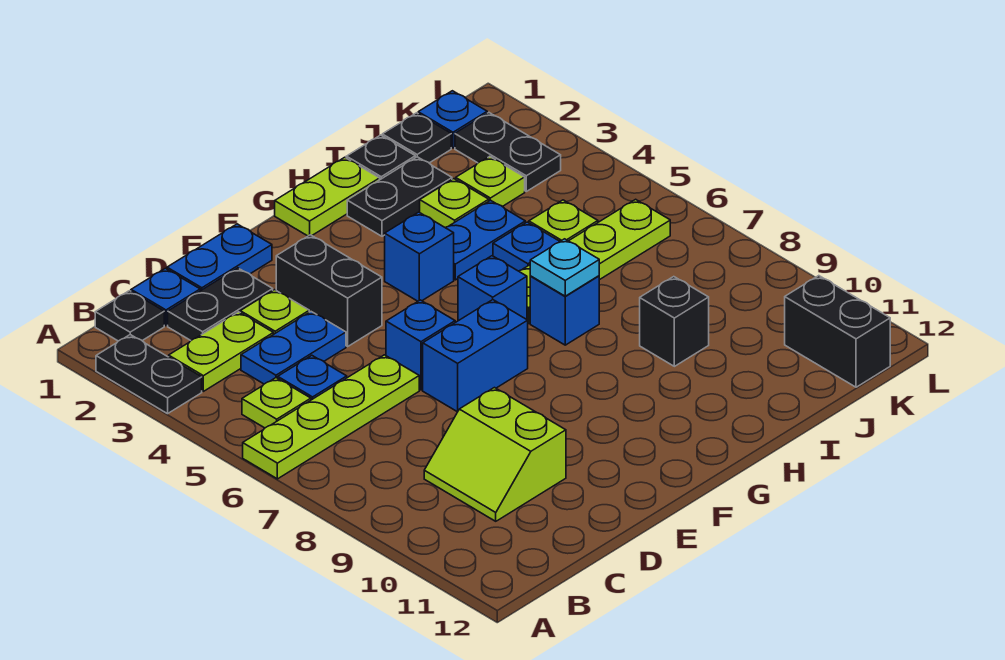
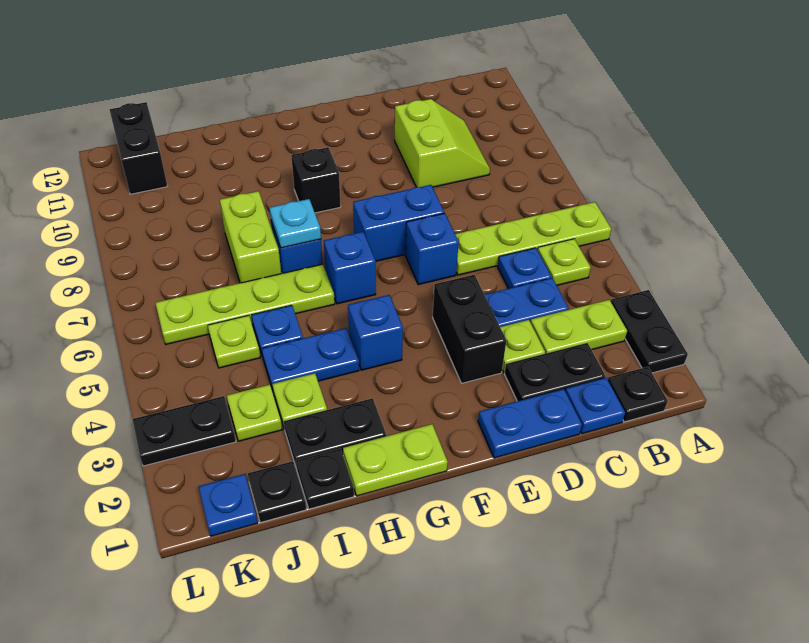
none -> lime 1x2 brick [220,191,281,283]
black 1x1 brick [640,277,709,366] -> black 1x1 brick moved to [291,147,341,213]
black 1x2 plate [455,113,561,191] -> black 1x2 plate turned to [132,396,236,466]

